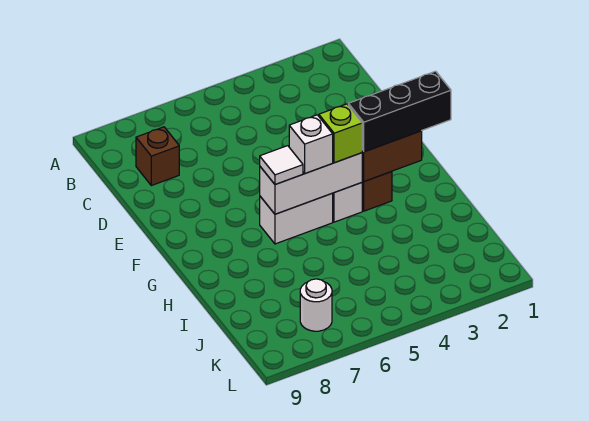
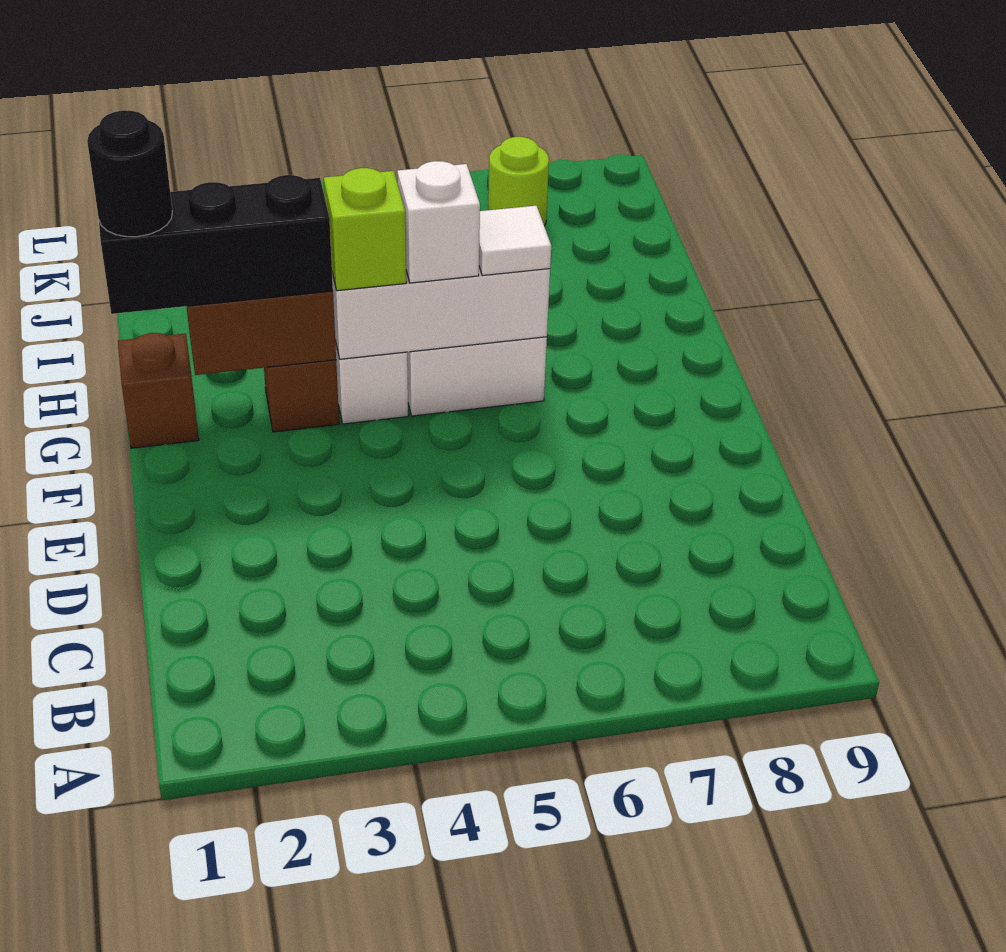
brown 1x1 brick [136,127,179,185] -> brown 1x1 brick moved to [118,333,199,448]
none -> black 1x1 round brick [87,110,172,237]
white 1x1 round brick [300,279,332,331] -> lime 1x1 round brick [488,137,549,226]

